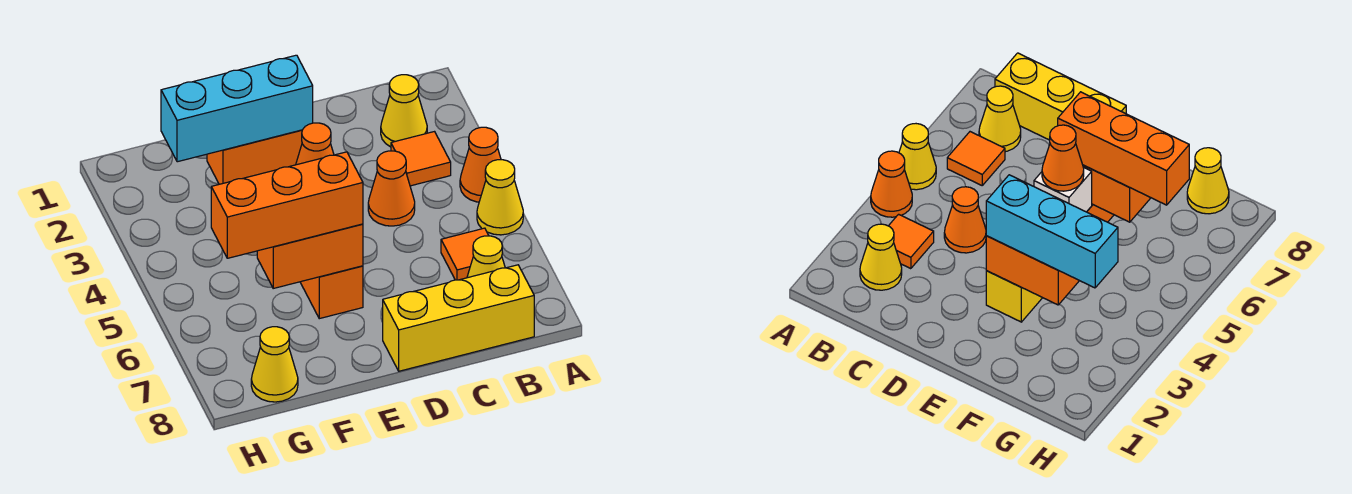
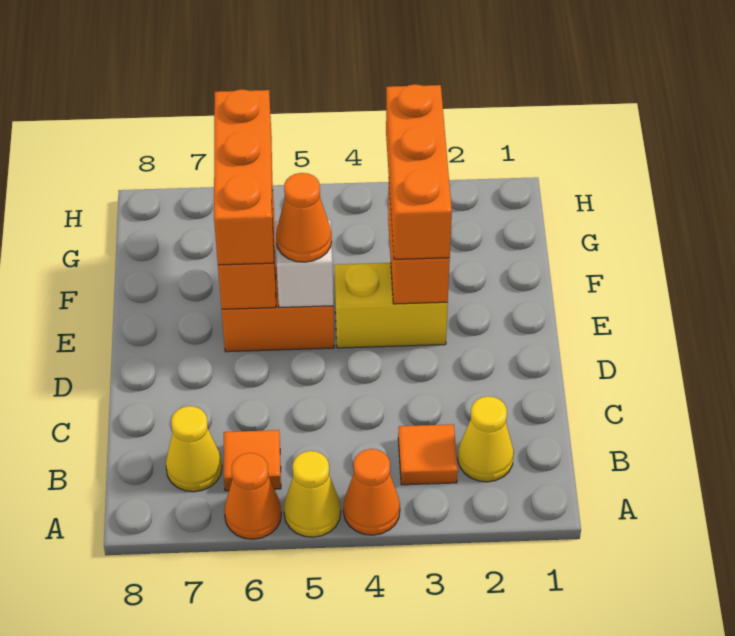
yellow 1x3 brick [383,265,534,371] -> none
orange 1x1 cone [368,151,415,226] -> orange 1x1 cone moved to [224,453,281,539]
cyan 1x3 brick [161,55,313,162] -> orange 1x3 brick [386,84,452,259]
yellow 1x1 cone [251,327,298,402] -> none

